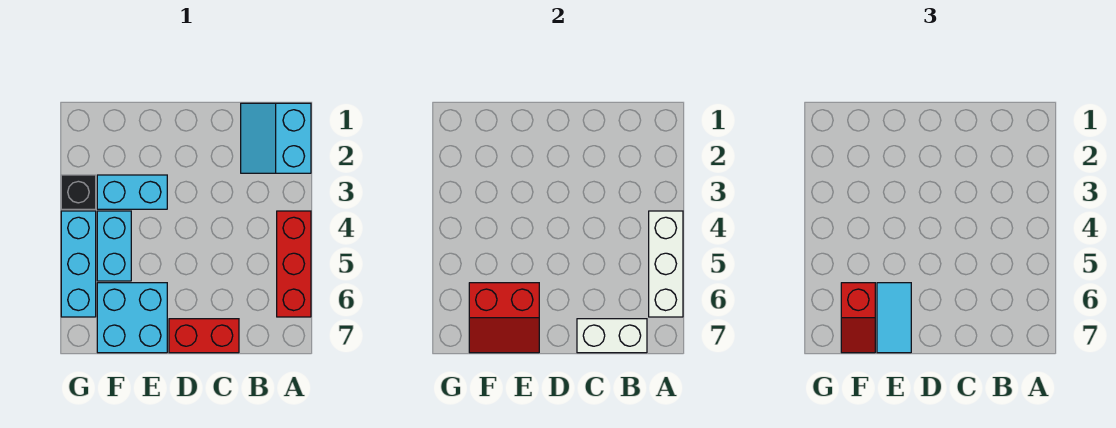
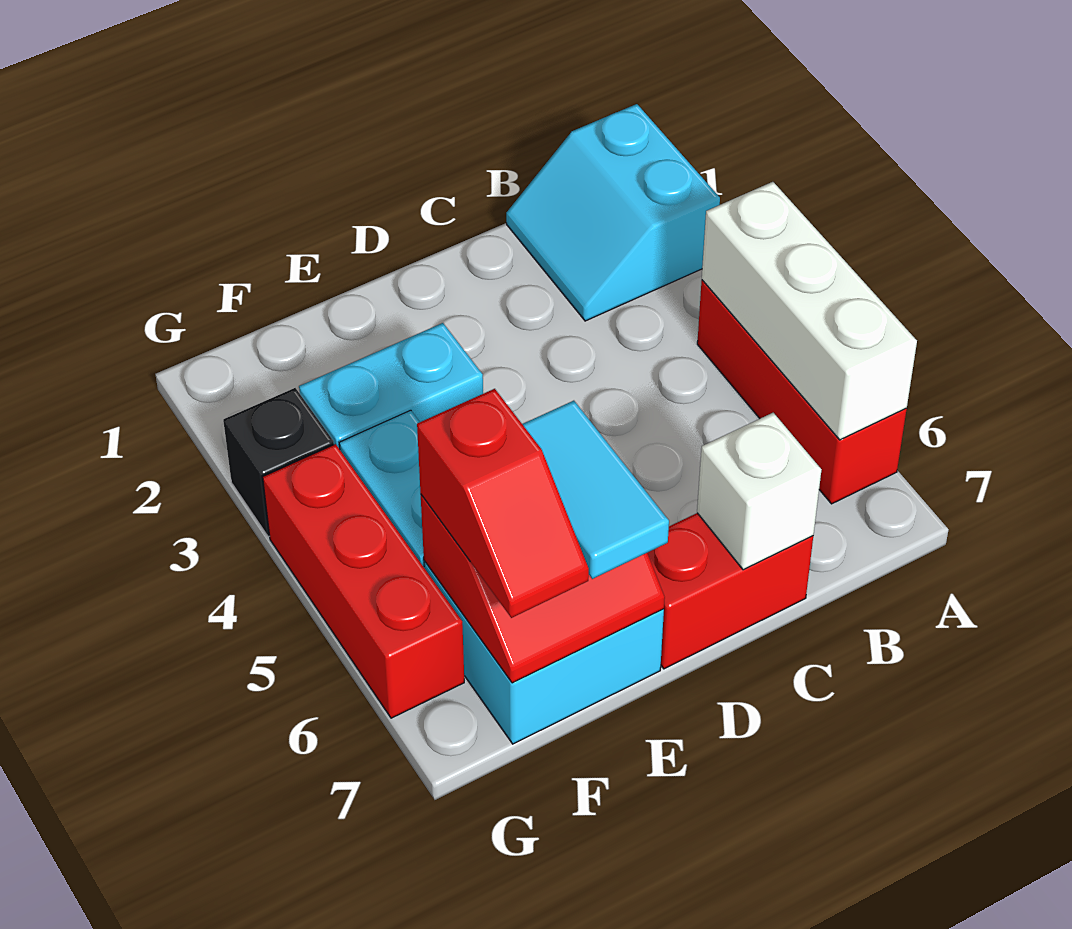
white 1x2 brick [577,319,647,353] -> white 1x1 brick [697,413,821,570]
cyan 1x3 brick [61,211,96,317] -> red 1x3 brick [263,444,464,718]

